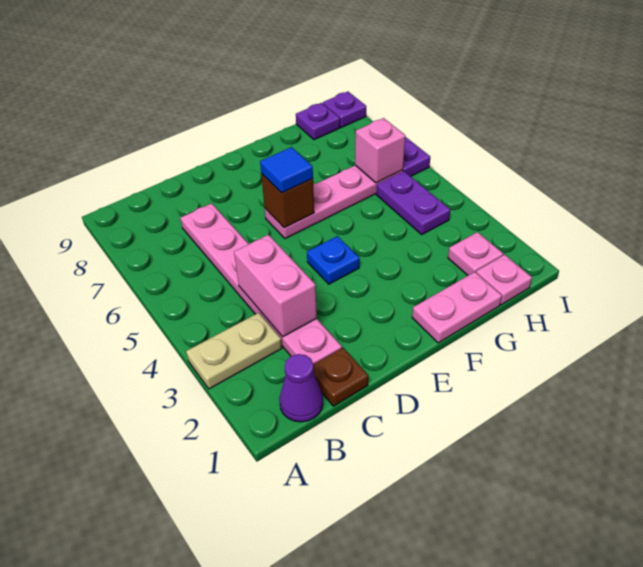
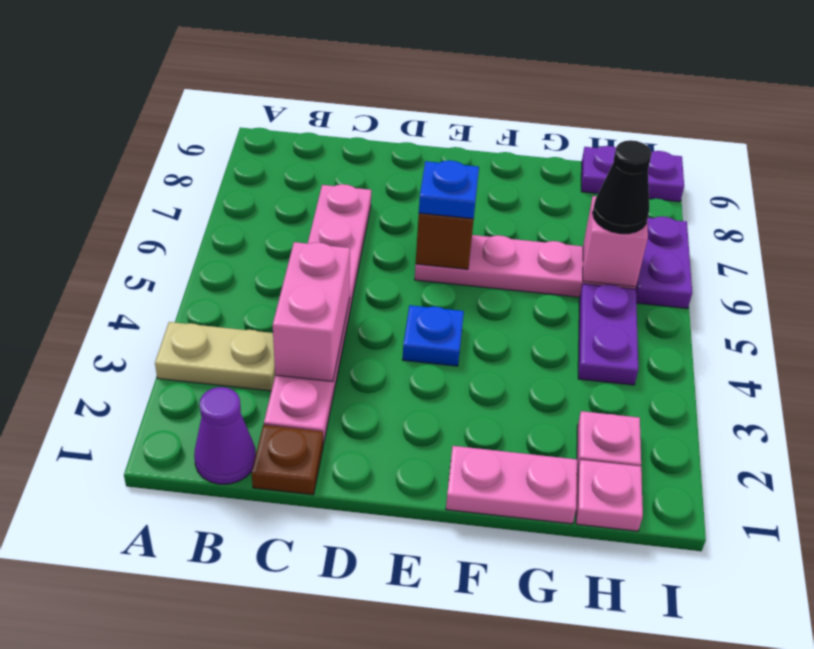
blue 1x1 tile [260,147,313,193] -> blue 1x1 plate [419,160,479,219]
none -> black 1x1 cone [593,140,652,234]

